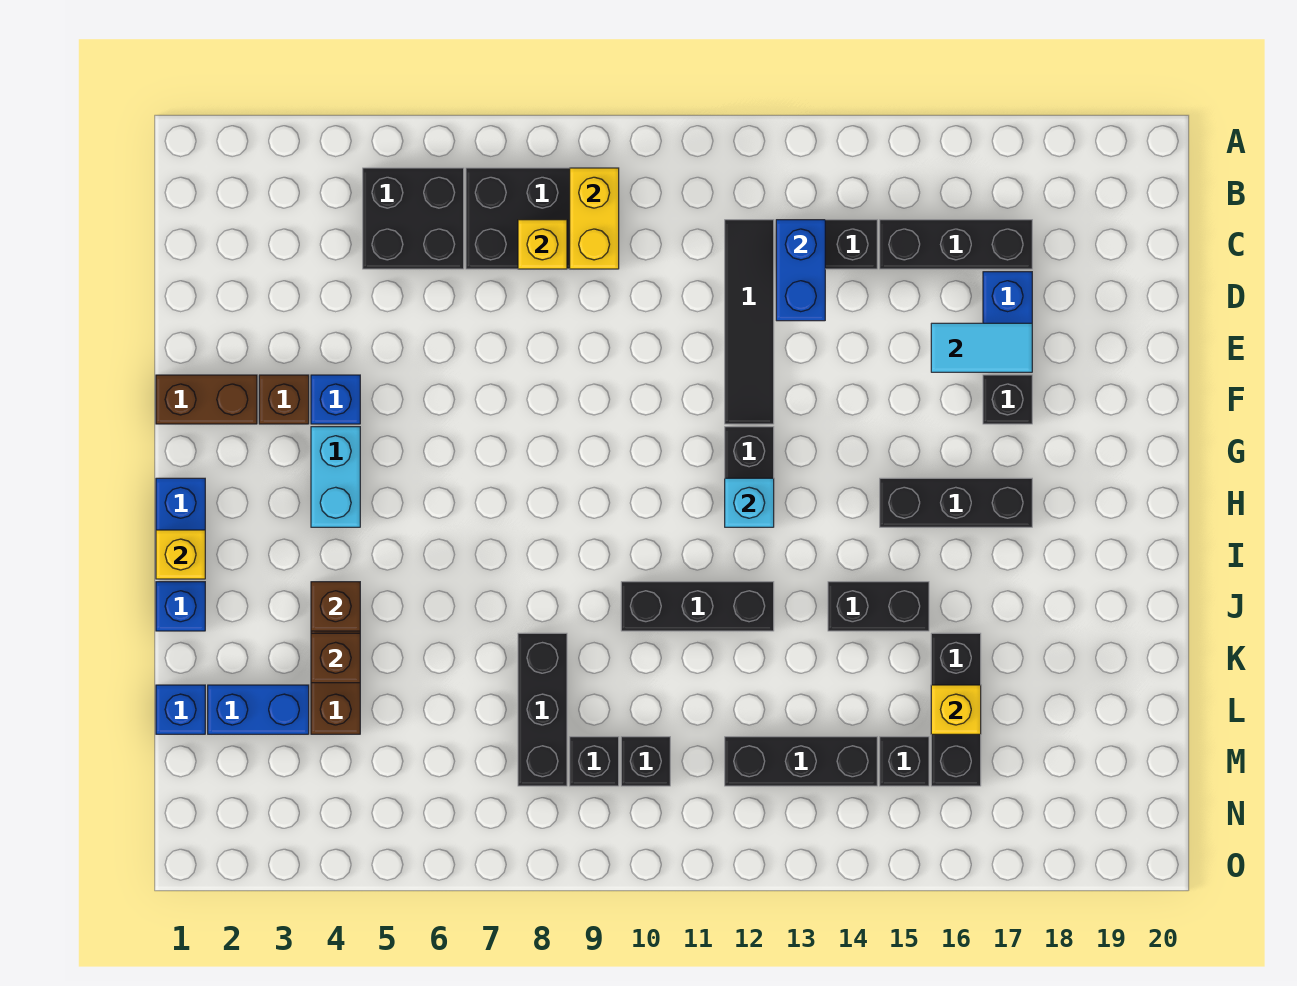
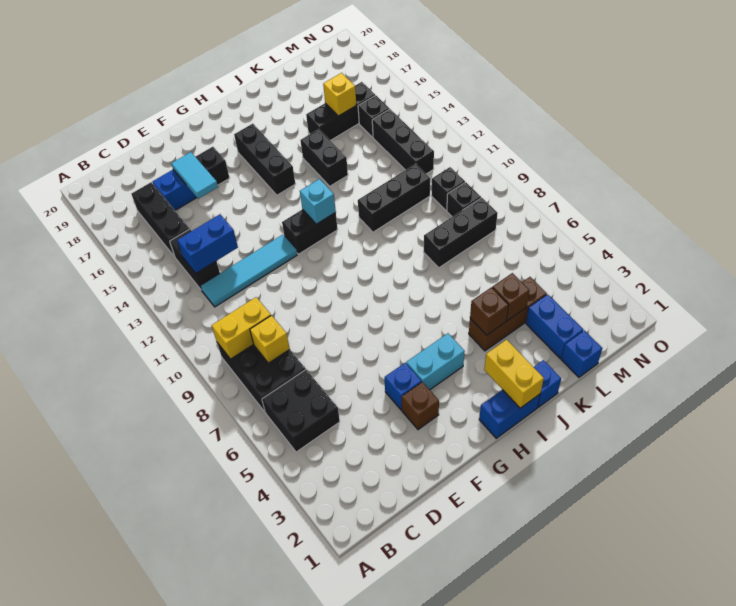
black 1x4 tile [725,220,774,424] -> cyan 1x4 tile [200,235,297,307]
brown 1x2 brick [156,375,257,424] -> none
yellow 1x1 brick [156,530,205,579] -> yellow 1x2 brick [484,340,544,408]
black 1x3 brick [621,582,774,631] -> black 1x3 brick turned to [358,164,430,232]

